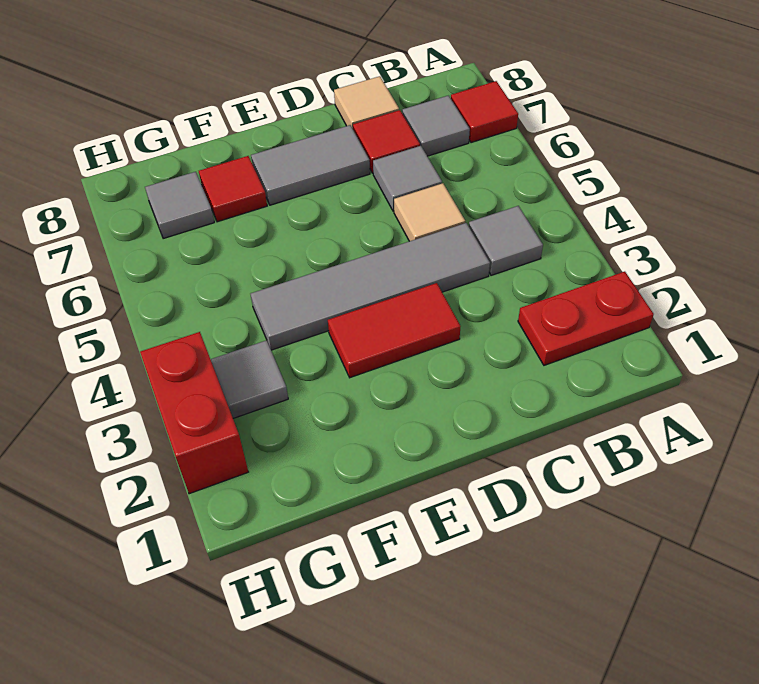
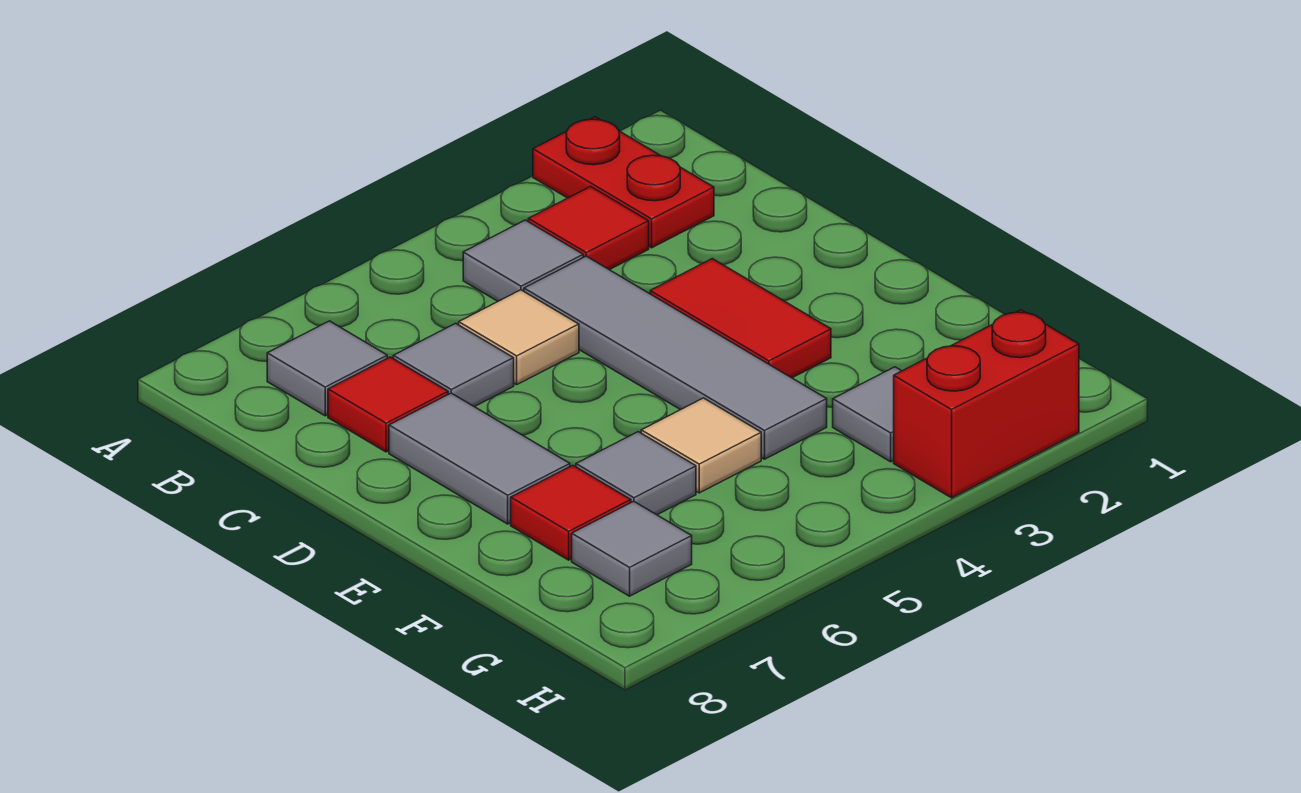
red 1x1 tile [451,81,518,143] -> red 1x1 tile moved to [528,186,649,270]
tan 1x1 tile [334,76,399,129] -> tan 1x1 tile moved to [641,398,761,493]
none -> grey 1x1 tile [576,432,696,515]

